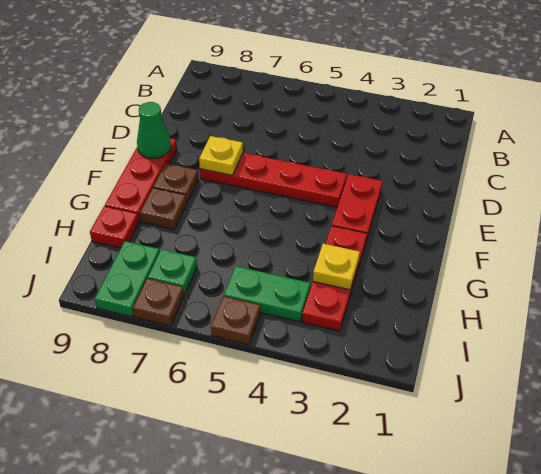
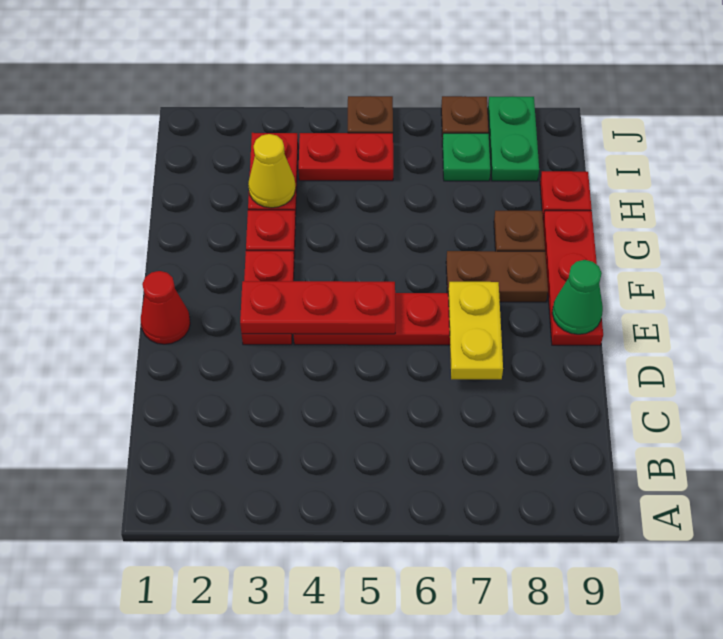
none -> red 1x1 cone [141,271,190,344]
none -> red 1x3 plate [240,281,396,334]
yellow 1x1 plate [199,136,243,175] -> yellow 1x2 plate [448,282,503,379]
brown 1x1 plate [153,163,198,203] -> brown 1x2 plate [446,251,548,302]
yellow 1x1 plate [313,244,360,290] -> yellow 1x1 cone [248,134,296,208]
green 1x2 plate [224,266,310,322] -> red 1x2 plate [299,133,393,181]

